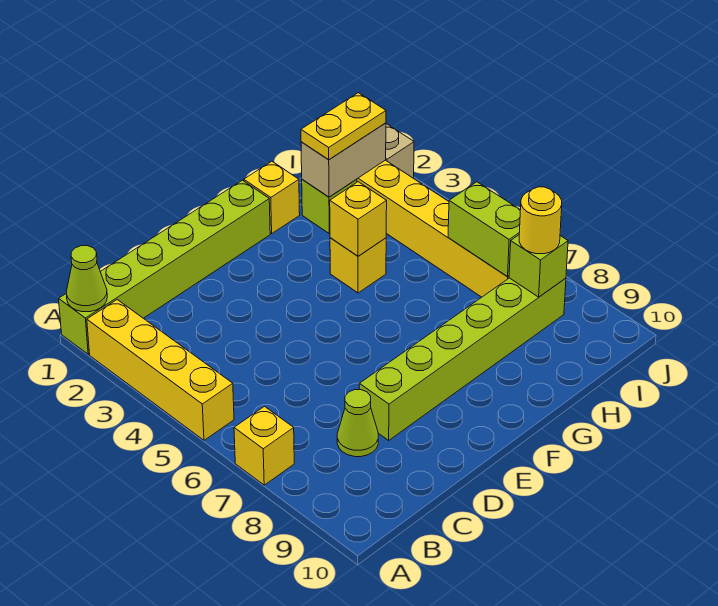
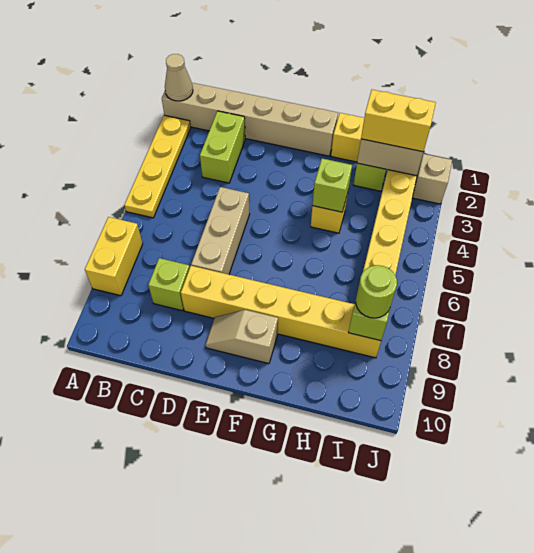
lime 1x6 brick [59,180,270,354] -> tan 1x6 brick [162,83,338,156]
lime 1x1 cone [66,246,107,312] -> tan 1x1 cone [165,54,193,101]
yellow 1x4 brick [87,300,234,440] -> yellow 1x4 plate [124,115,191,218]
yellow 1x1 brick [234,406,294,485] -> yellow 1x2 brick [85,217,143,296]
lime 1x1 cone [337,390,378,457] -> lime 1x1 brick [148,258,190,311]
none -> tan 1x3 brick [191,187,250,274]
lime 1x6 brick [359,278,566,440] -> yellow 1x6 brick [181,266,381,358]
none -> tan 1x2 slope [206,310,278,364]
yellow 1x1 brick [330,182,387,256] -> lime 1x1 brick [312,158,352,212]
yellow 1x2 plate [301,93,386,160] -> yellow 1x2 brick [361,90,436,152]
lime 1x2 brick [448,182,520,276] -> lime 1x2 brick moved to [200,111,245,183]
yellow 1x1 round brick [519,187,562,254] -> lime 1x1 round brick [356,265,397,318]

